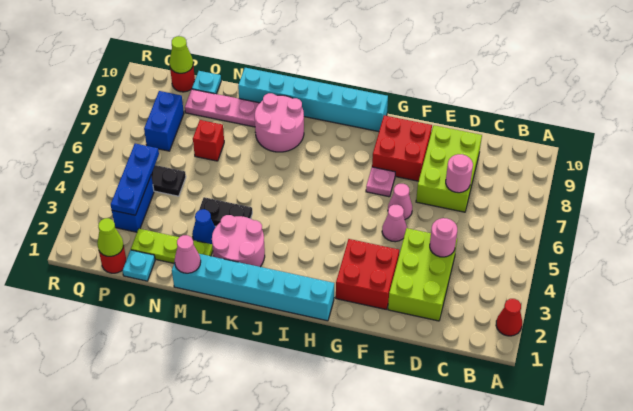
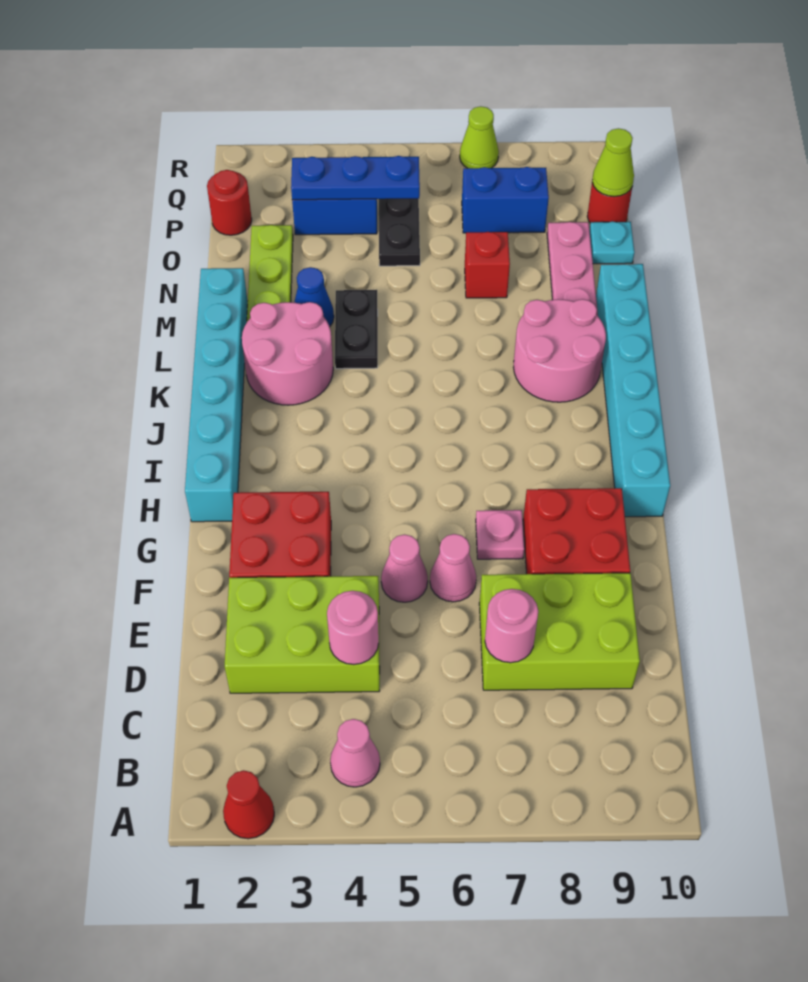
pink 1x1 cone [175,235,201,273] -> pink 1x1 cone moved to [330,719,380,787]
cyan 1x1 plate [122,250,155,281] -> none
lime 1x1 cone [97,218,124,256] -> lime 1x1 cone moved to [460,106,499,168]

